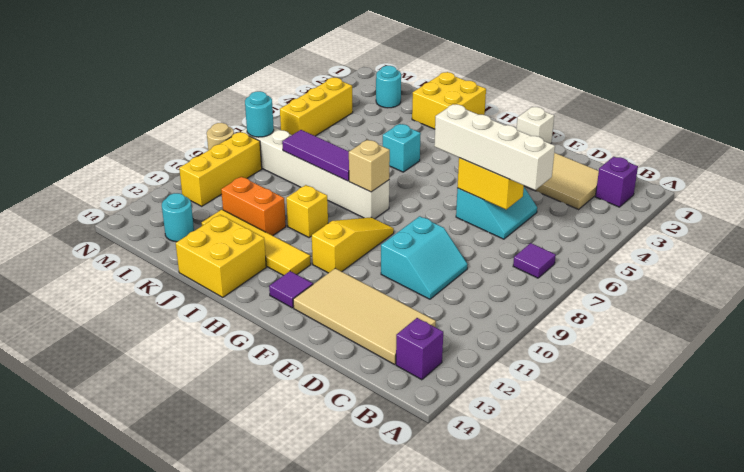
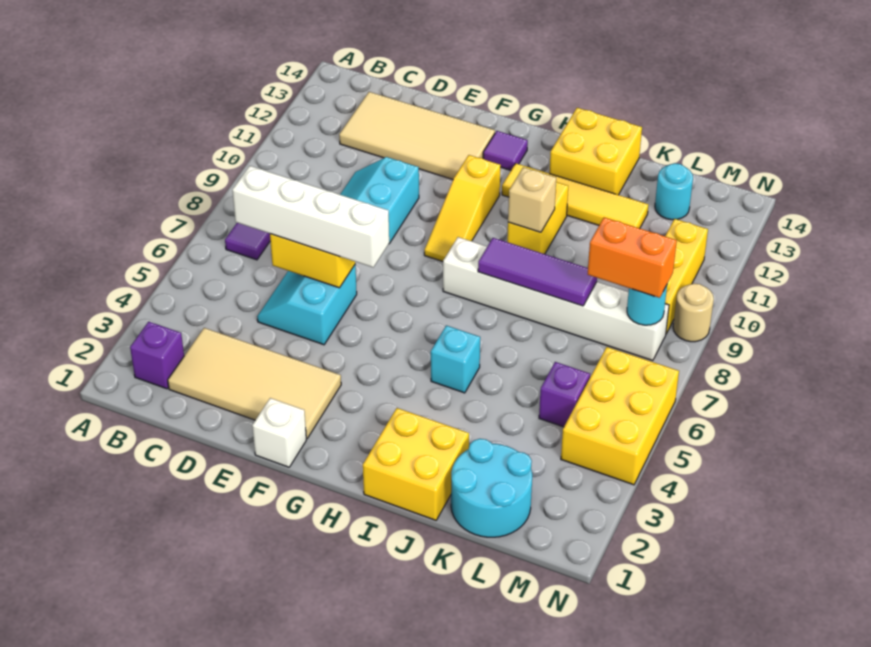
purple 1x1 brick [396,318,443,380] -> purple 1x1 brick moved to [539,362,590,427]
tan 1x1 brick [349,140,390,192] -> tan 1x1 brick moved to [508,167,556,232]
yellow 1x1 brick [286,185,328,238] -> yellow 1x2 brick [507,182,568,254]
orange 1x2 brick [221,177,286,236] -> orange 1x2 brick moved to [588,217,677,298]
cyan 1x1 round brick [376,66,401,108] -> cyan 2x2 round brick [451,439,532,537]
yellow 1x3 brick [280,78,353,136] -> yellow 2x3 brick [561,347,679,485]

